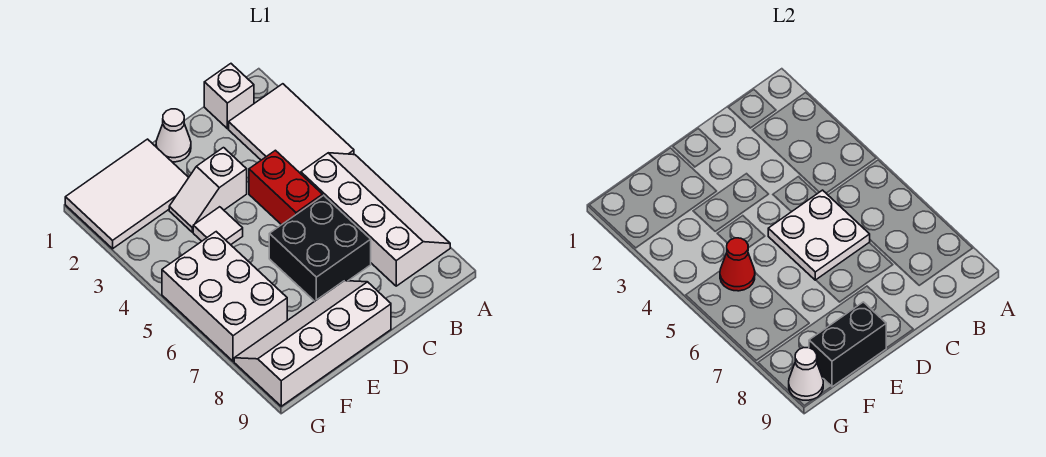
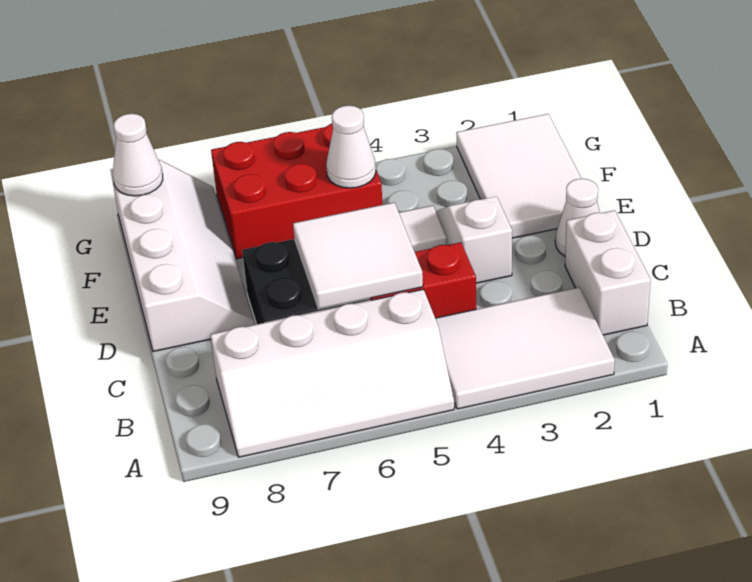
white 1x1 brick [204,64,254,129] -> white 1x2 brick [565,210,651,335]
white 2x2 plate [768,190,870,280] -> white 2x2 tile [293,202,423,309]
black 1x2 brick [809,302,886,387] -> none
white 2x3 brick [162,232,287,361] -> red 2x3 brick [211,124,383,259]
red 1x1 cone [720,238,755,291] -> white 1x1 cone [326,106,376,188]

